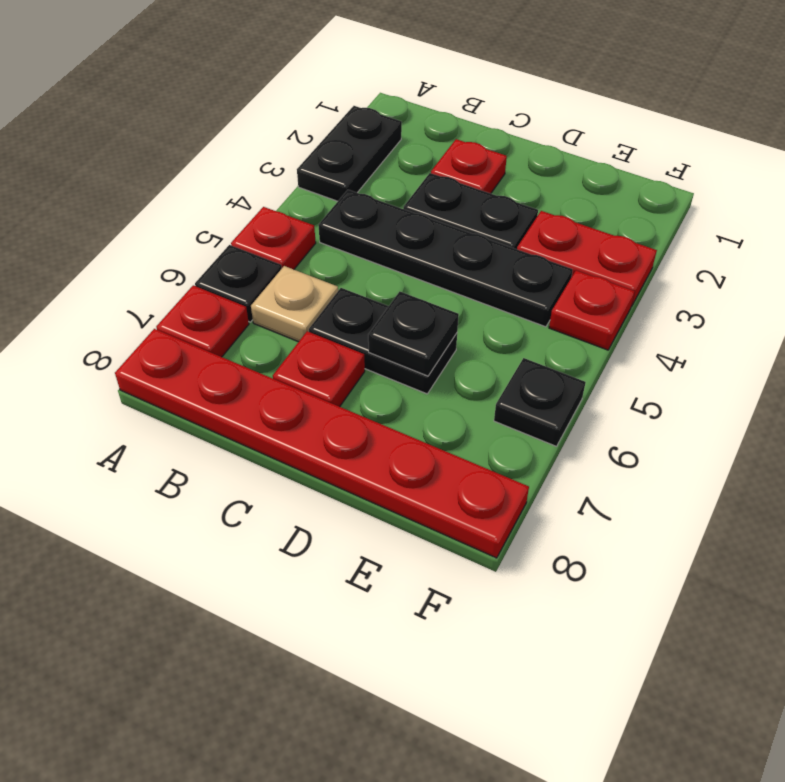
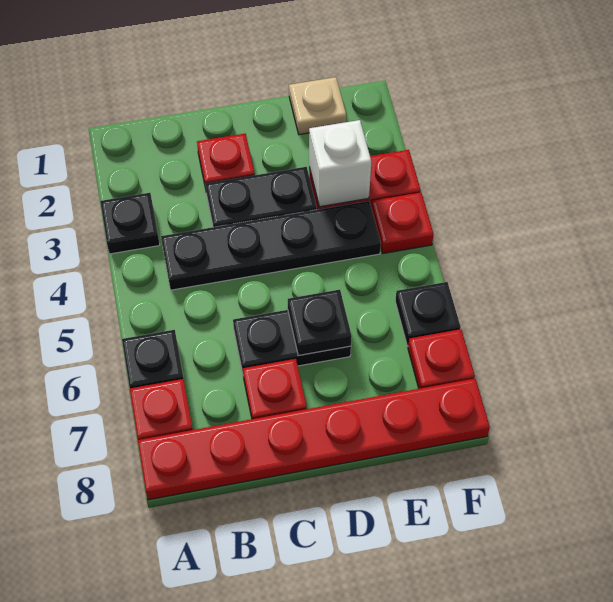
black 1x2 plate [297,106,402,201] -> black 1x1 plate [100,193,160,254]
red 1x1 plate [231,207,316,269] -> red 1x1 plate moved to [408,329,475,389]
tan 1x1 plate [251,266,338,342] -> tan 1x1 plate moved to [289,77,346,135]
none -> white 1x1 brick [309,120,371,207]

